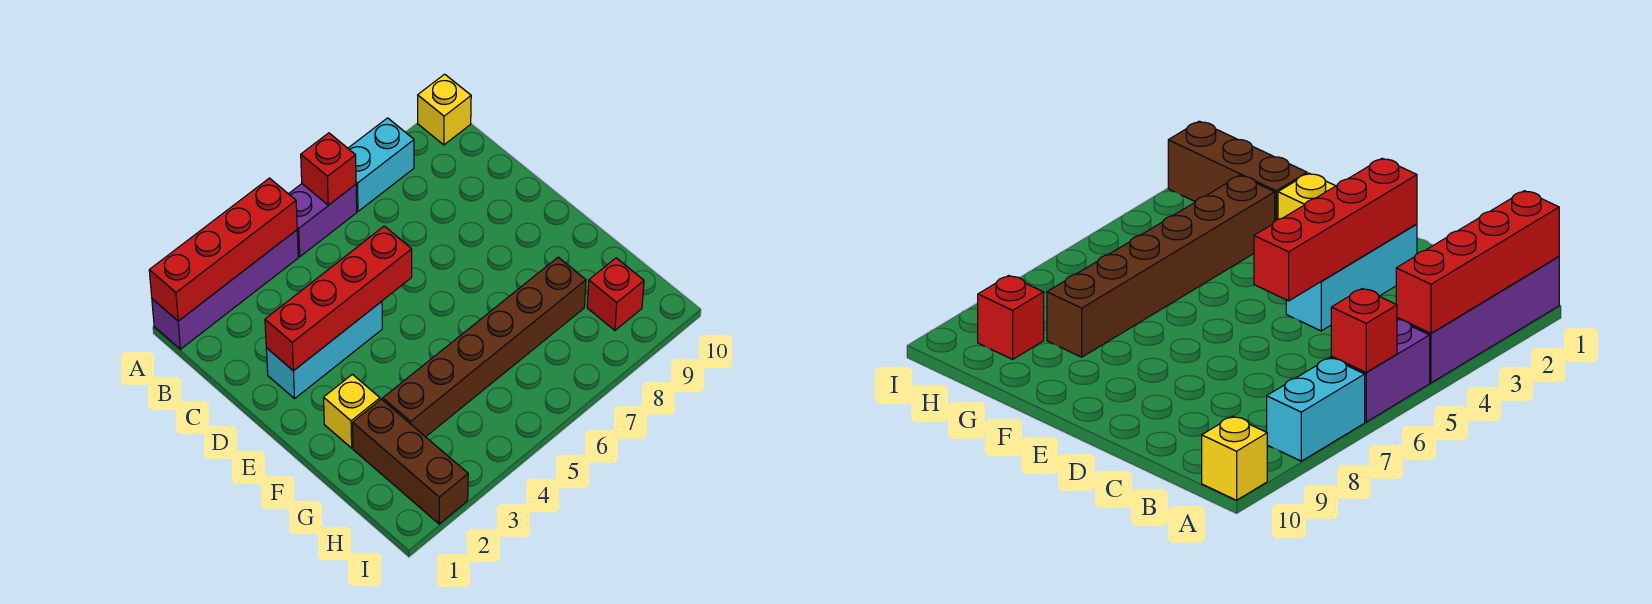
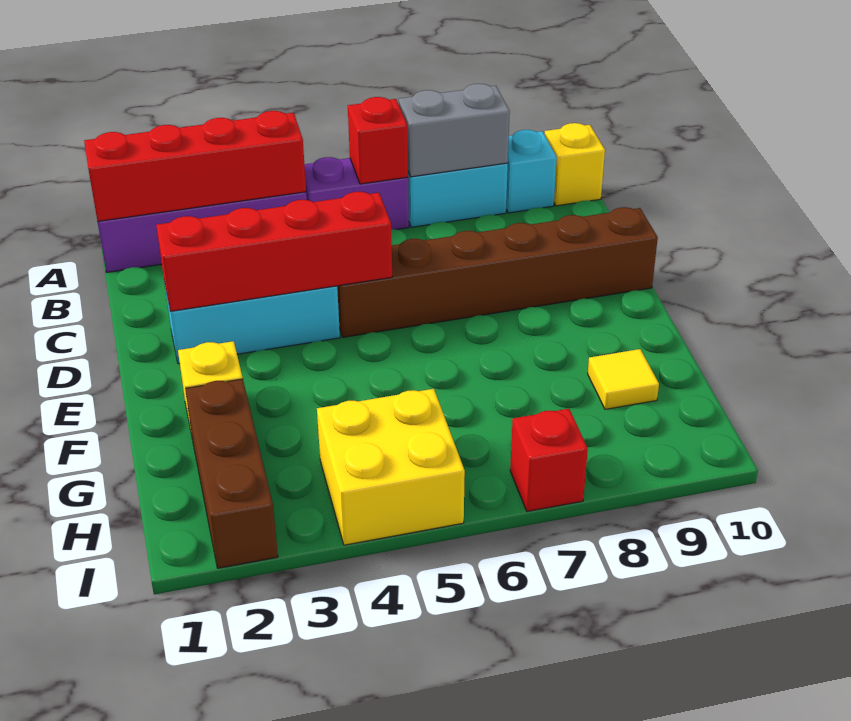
none -> grey 1x2 brick [399,84,510,177]
none -> cyan 1x1 brick [506,130,557,213]
brown 1x6 brick [383,257,586,437] -> brown 1x6 brick moved to [337,207,658,337]
none -> yellow 1x1 tile [588,349,659,409]
none -> yellow 2x2 brick [317,389,465,545]
red 1x1 brick [587,258,644,330] -> red 1x1 brick moved to [510,409,588,512]

